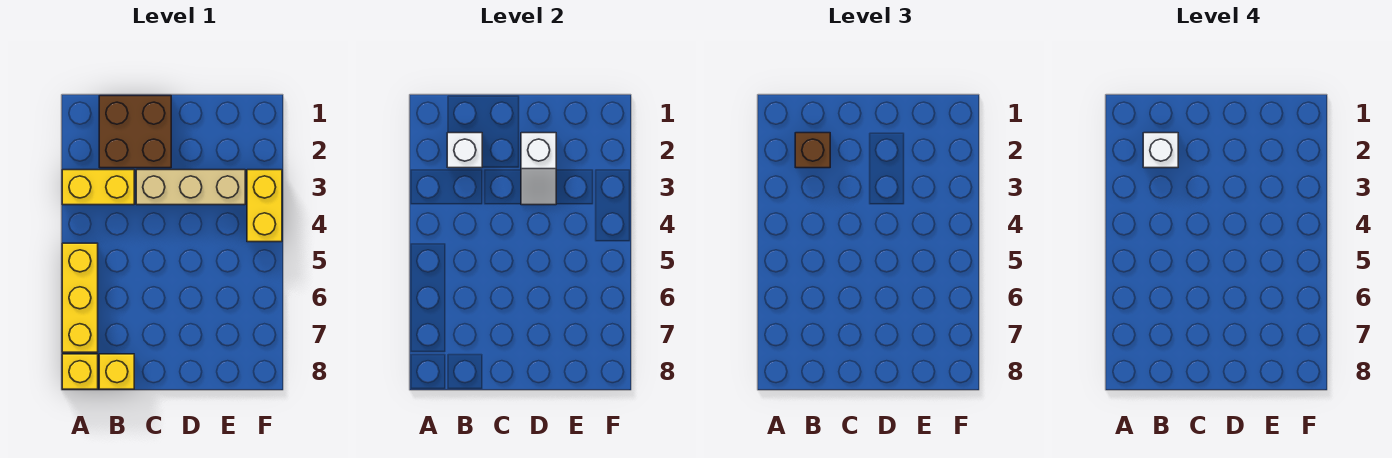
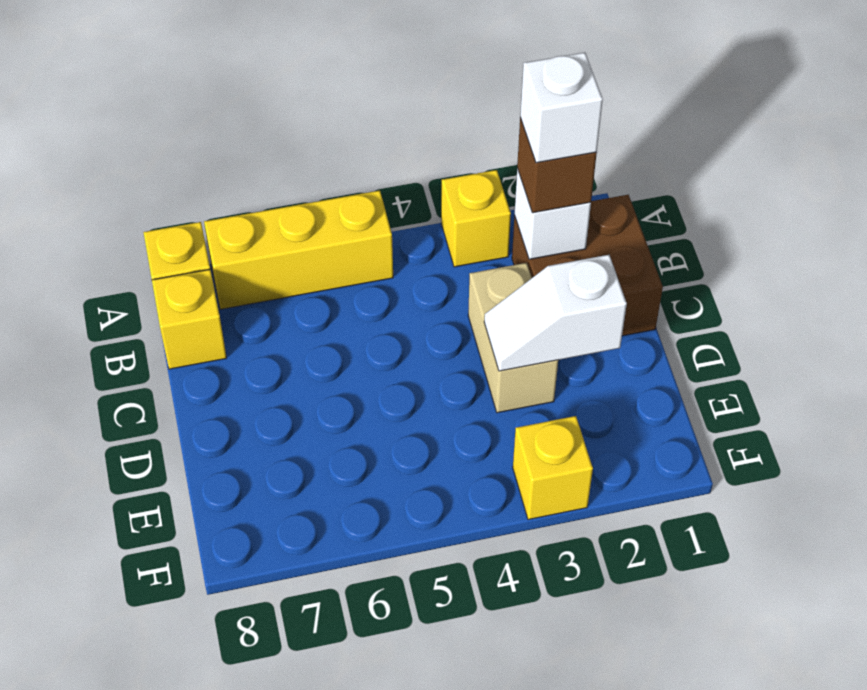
yellow 1x2 brick [62,170,134,205] -> yellow 1x1 brick [441,170,511,267]
tan 1x3 brick [136,170,245,205] -> tan 1x2 brick [468,263,558,413]
yellow 1x2 brick [247,170,282,242] -> yellow 1x1 brick [513,416,593,520]

